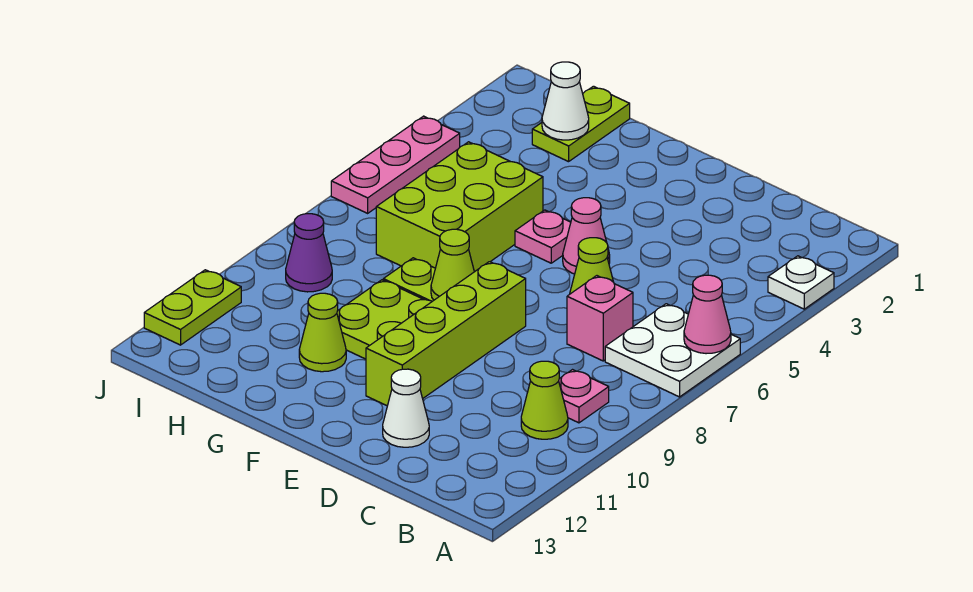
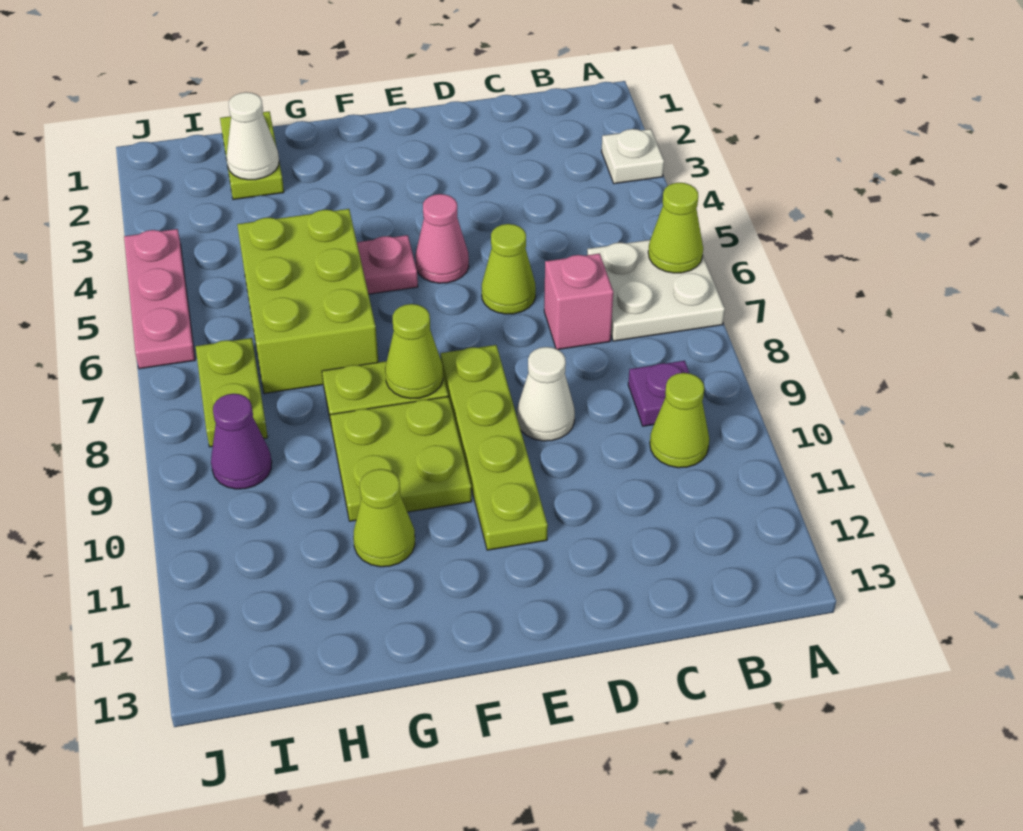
pink 1x1 cone [684,275,731,354] -> lime 1x1 cone [648,183,703,273]
pink 1x1 plate [559,370,609,423] -> purple 1x1 plate [628,361,689,426]
white 1x1 cone [383,369,429,447] -> white 1x1 cone moved to [517,347,575,441]
lime 1x4 brick [366,262,526,406] -> lime 1x4 plate [441,345,548,550]
lime 1x2 plate [144,270,241,345] -> lime 1x2 plate moved to [196,338,268,447]

